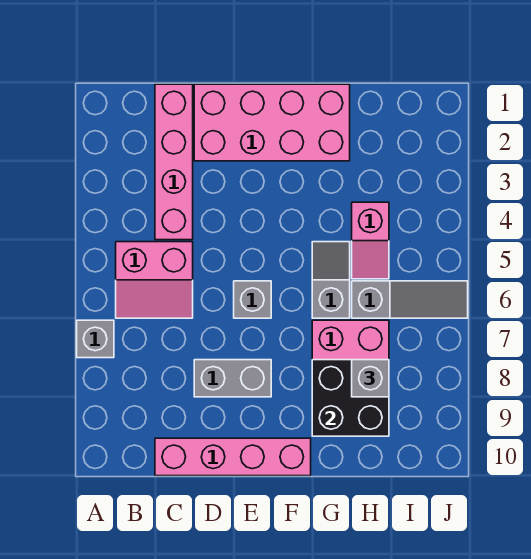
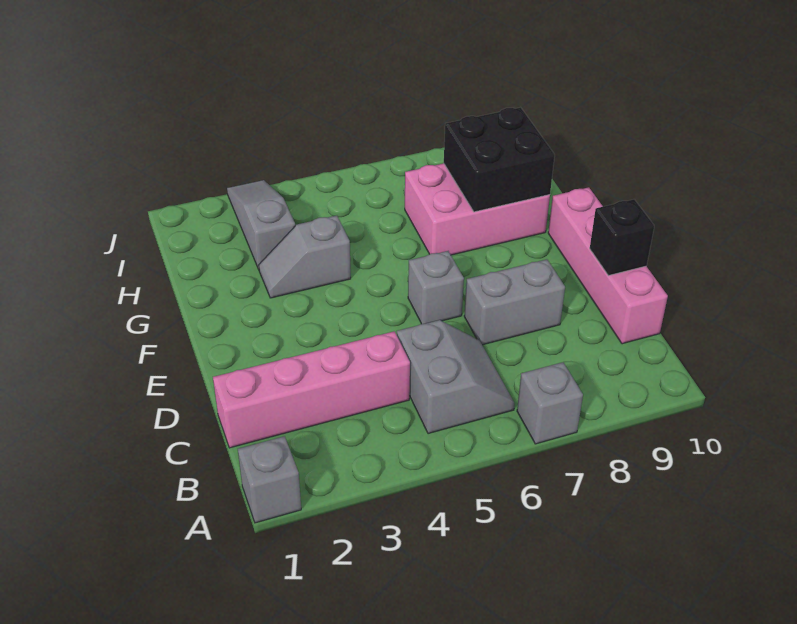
pink 2x2 slope [116,242,193,318] -> grey 2x2 slope [397,320,515,434]
pink 2x4 brick [194,84,350,161] -> none
grey 1x2 brick [194,360,271,397] -> grey 1x2 brick turned to [464,259,565,345]
none -> black 1x1 brick [590,199,654,276]
grey 1x2 slope [312,242,350,318] -> grey 1x2 slope moved to [259,216,351,298]
pink 1x2 slope [352,202,389,279] -> none
grey 1x3 slope [352,281,468,318] -> grey 1x3 slope moved to [227,180,295,269]
grey 1x1 brick [352,360,389,397] -> grey 1x1 brick moved to [238,436,301,523]

